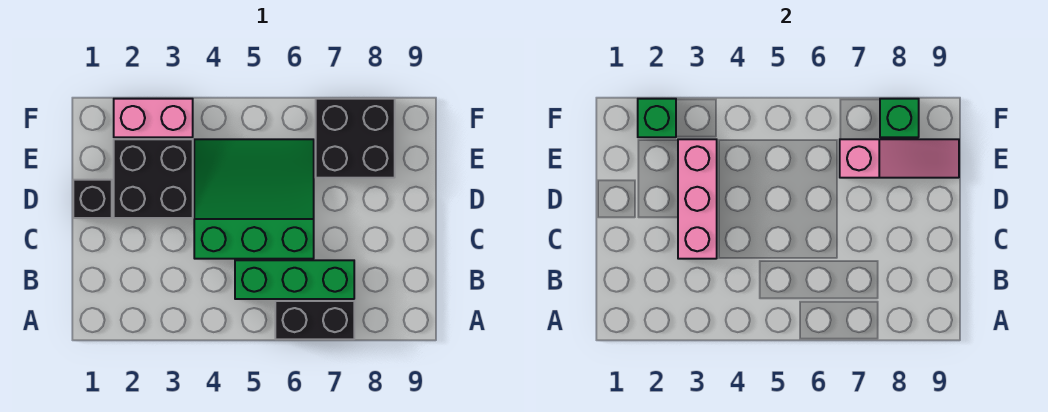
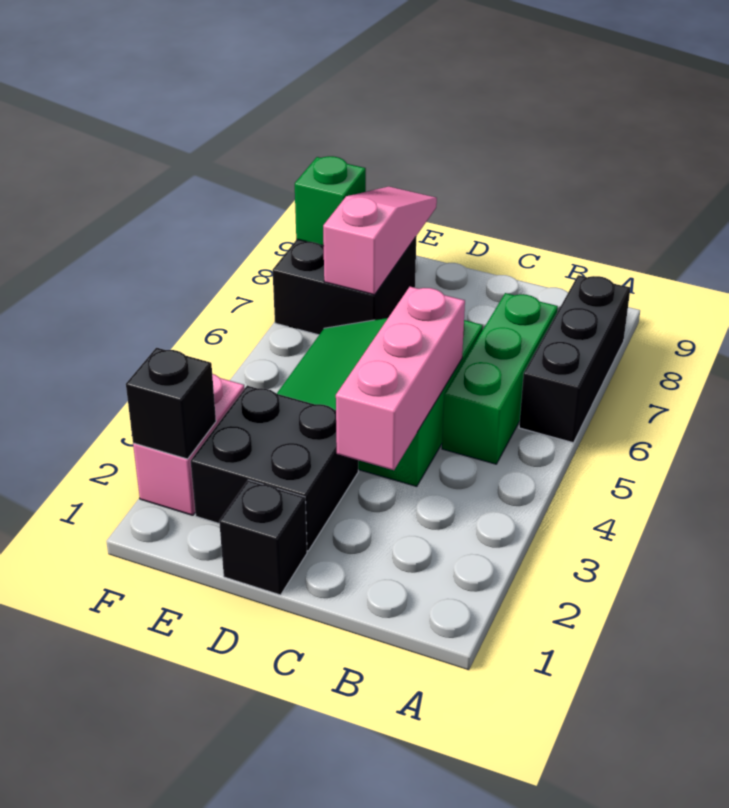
black 1x2 brick [275,301,354,339] -> black 1x3 brick [519,275,630,443]
pink 1x3 brick [678,139,717,259] -> pink 1x3 brick turned to [336,287,465,470]
green 1x1 brick [638,99,676,137] -> black 1x1 brick [126,348,216,459]

